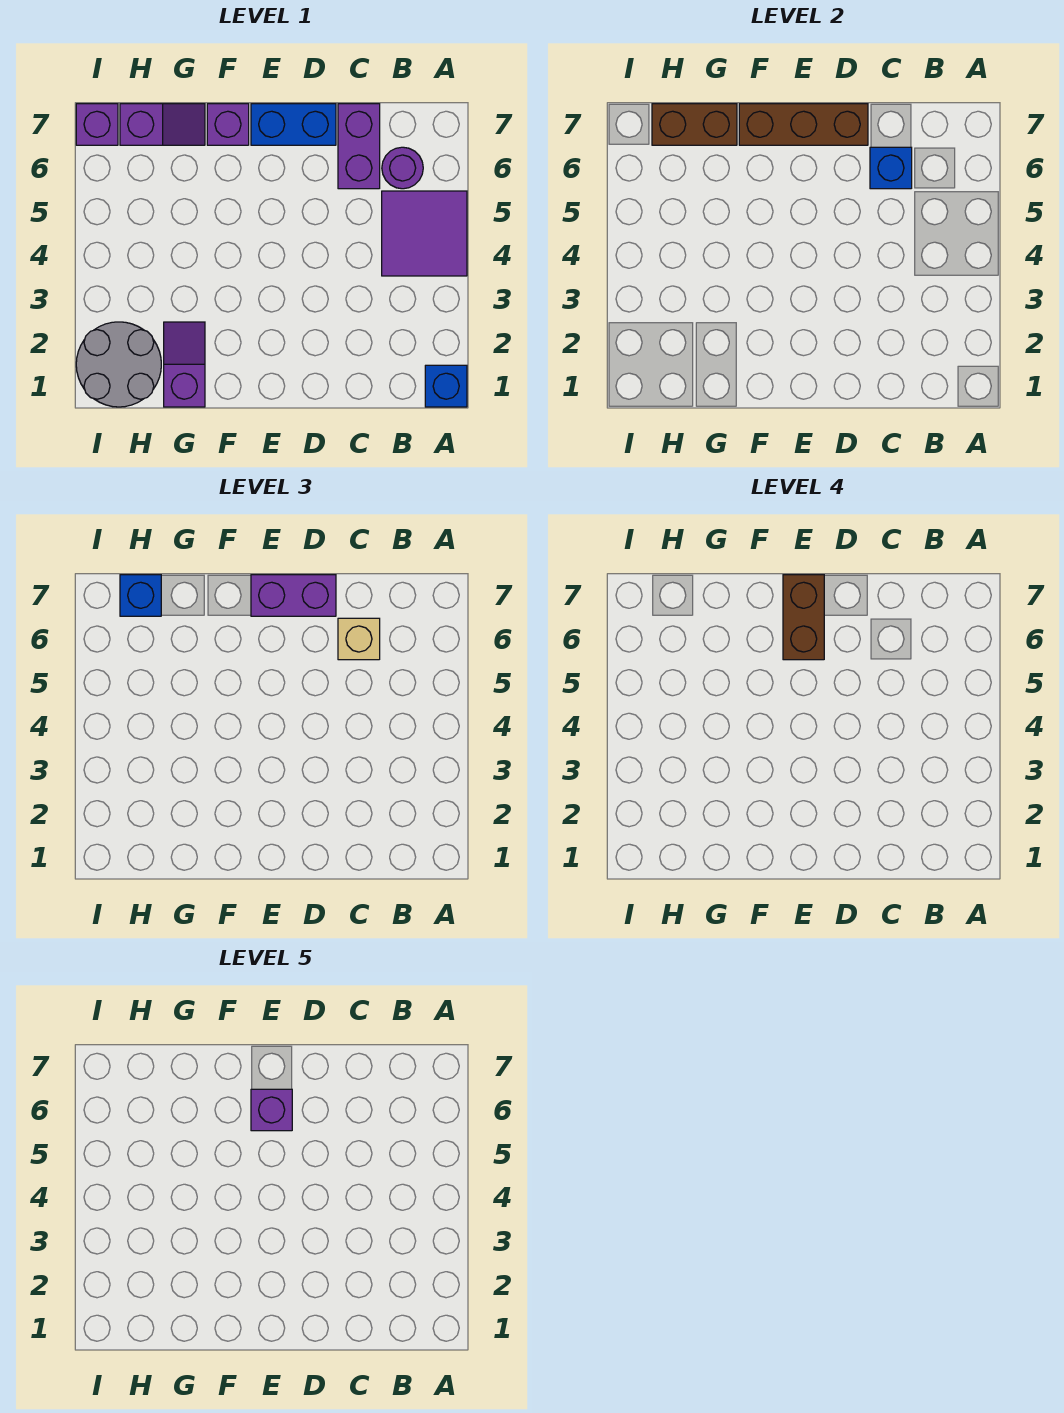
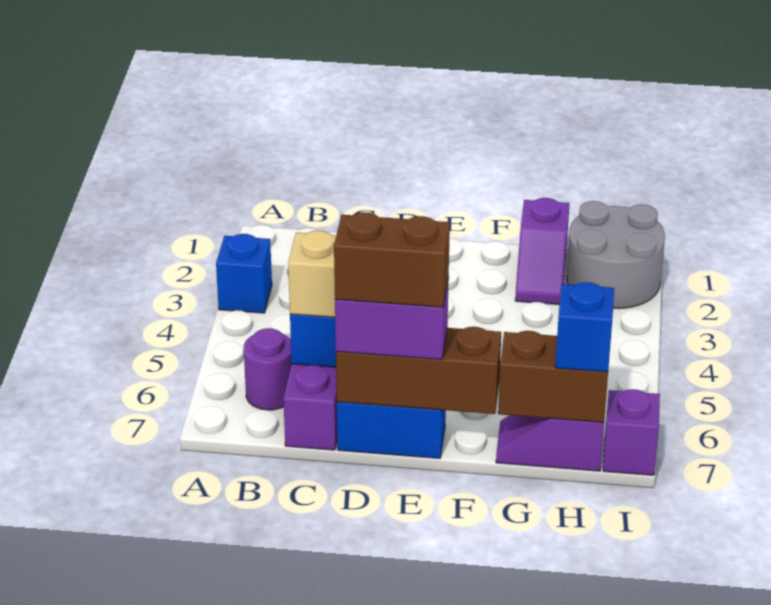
blue 1x1 brick [425,365,467,407] -> blue 1x1 brick moved to [216,234,272,313]
purple 2x2 tile [382,191,467,276] -> none
brown 1x2 brick [783,575,824,660] -> brown 1x2 brick turned to [334,212,450,307]
purple 1x1 brick [251,1089,292,1131] -> none
purple 1x1 brick [207,104,249,145] -> none

